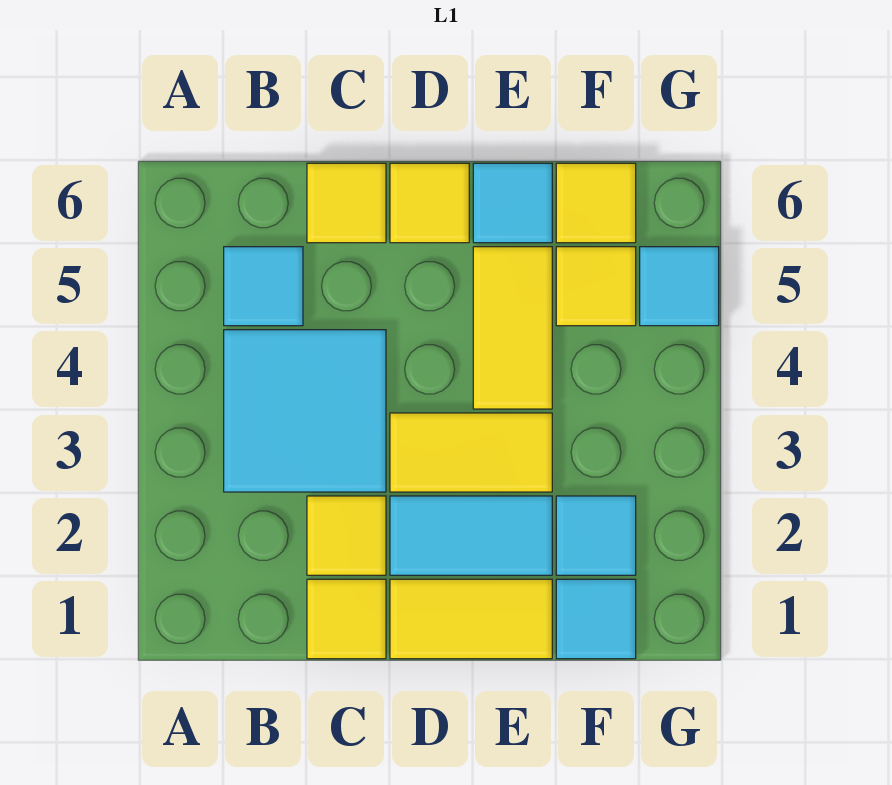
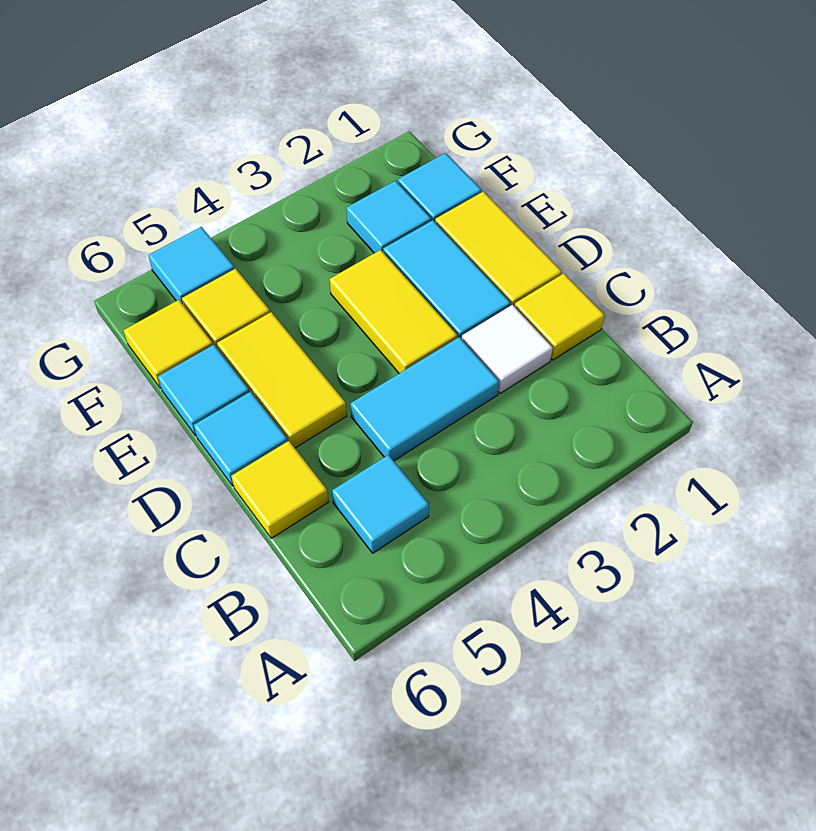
cyan 2x2 tile [224,330,386,492] -> cyan 1x2 tile [351,337,499,461]
yellow 1x1 tile [307,496,386,575] -> white 1x1 tile [462,305,553,393]
yellow 1x1 tile [390,163,469,243] -> cyan 1x1 tile [194,392,287,486]
yellow 1x2 tile [473,247,552,409] -> yellow 1x2 tile turned to [217,312,347,448]

